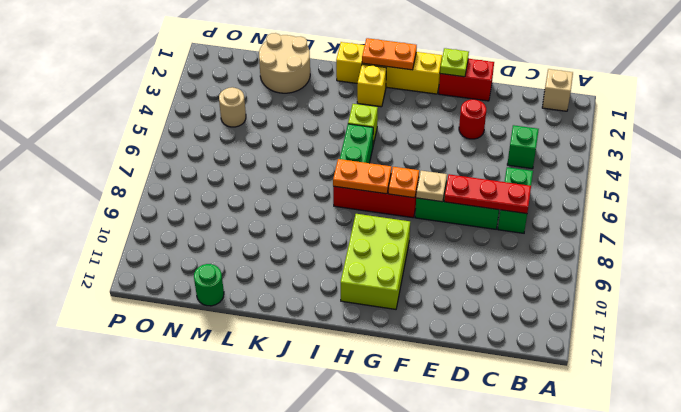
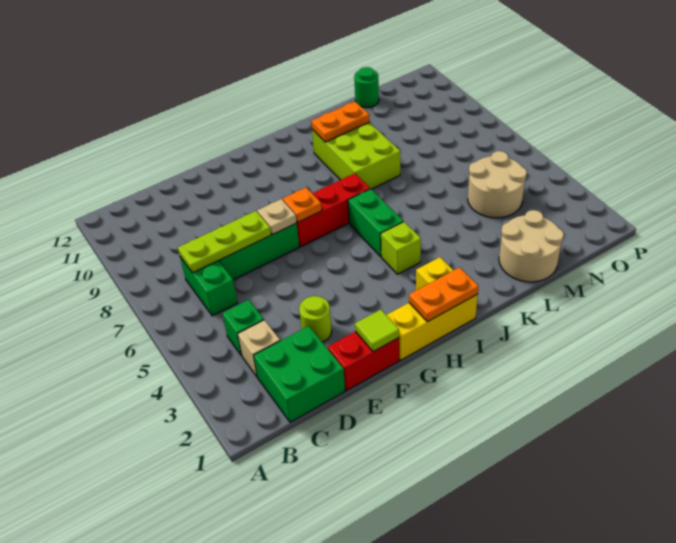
tan 1x1 brick [542,69,573,111] -> tan 1x1 brick moved to [238,320,280,377]
none -> green 2x2 brick [254,326,345,422]
red 1x3 plate [444,174,531,214] -> lime 1x3 plate [178,211,271,273]
red 1x1 round brick [459,99,486,139] -> lime 1x1 round brick [299,296,332,342]
lime 1x1 plate [440,48,469,77] -> lime 1x1 tile [355,310,399,352]
yellow 1x4 brick [336,42,442,94] -> yellow 1x3 brick [387,294,478,360]
lime 2x3 brick [341,214,410,309] -> lime 2x3 brick moved to [312,123,400,189]
orange 1x2 plate [333,159,392,194] -> orange 1x2 plate moved to [311,102,369,142]
tan 1x1 round brick [219,87,246,127] -> tan 2x2 round brick [468,151,527,218]

